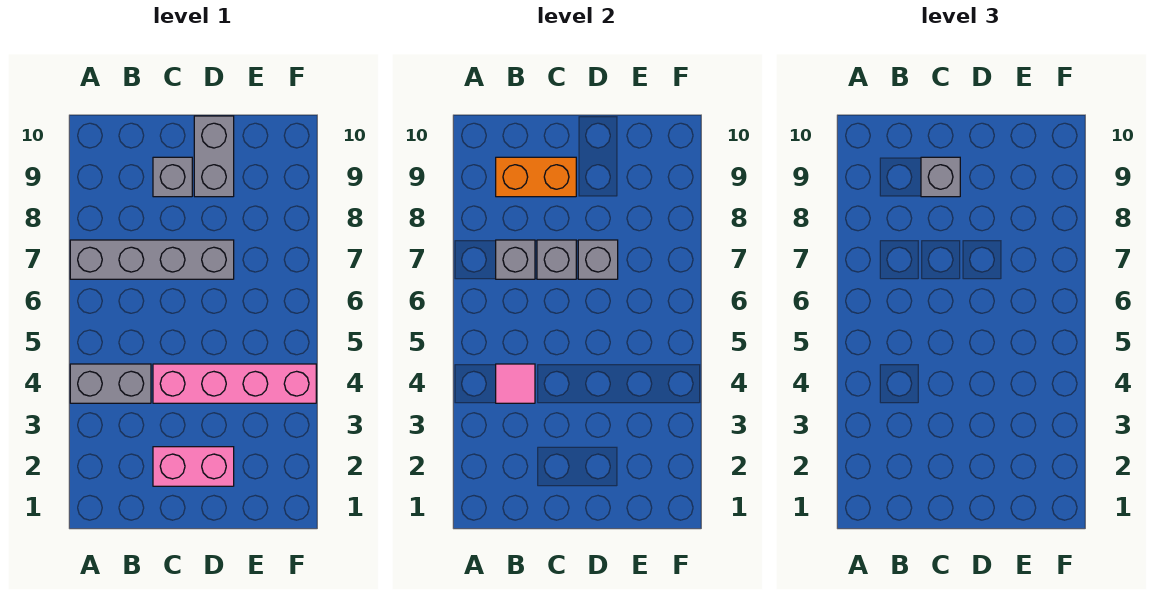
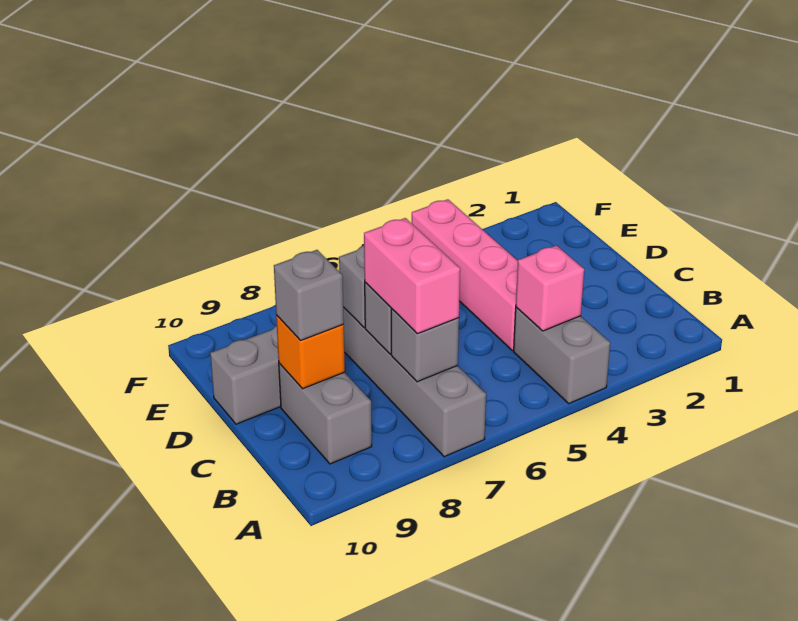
pink 1x1 tile [496,364,535,403] -> pink 1x1 brick [516,245,584,331]
orange 1x2 brick [496,157,576,197] -> orange 1x1 brick [276,315,345,389]
pink 1x2 brick [153,447,234,486] -> pink 1x2 brick moved to [364,218,460,334]
grey 1x1 brick [153,157,192,197] -> grey 1x2 brick [279,363,372,464]

